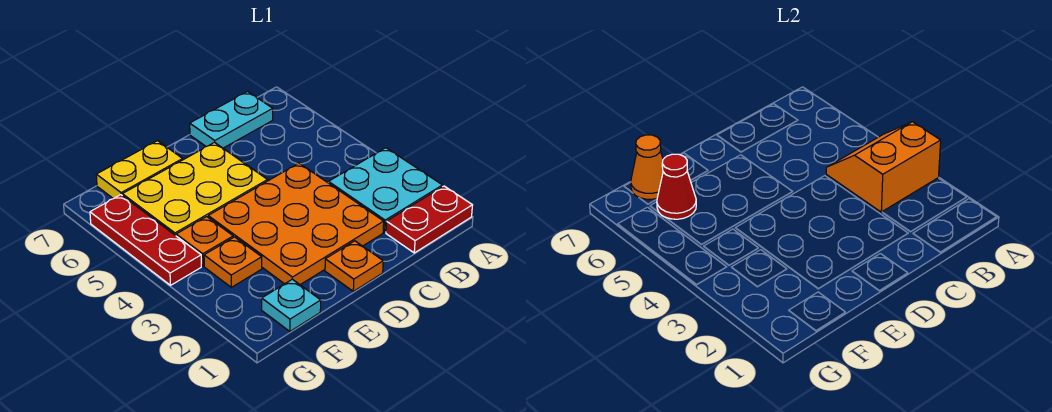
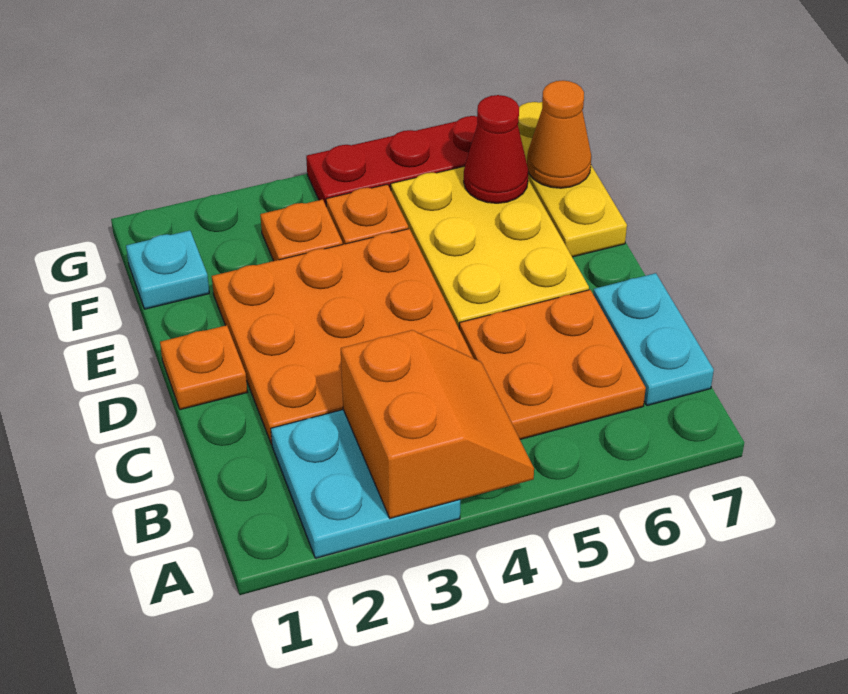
red 1x2 plate [386,186,472,253] -> none
none -> orange 2x2 plate [459,290,646,439]
yellow 1x2 plate [96,141,183,199] -> yellow 1x3 plate [518,102,627,257]

